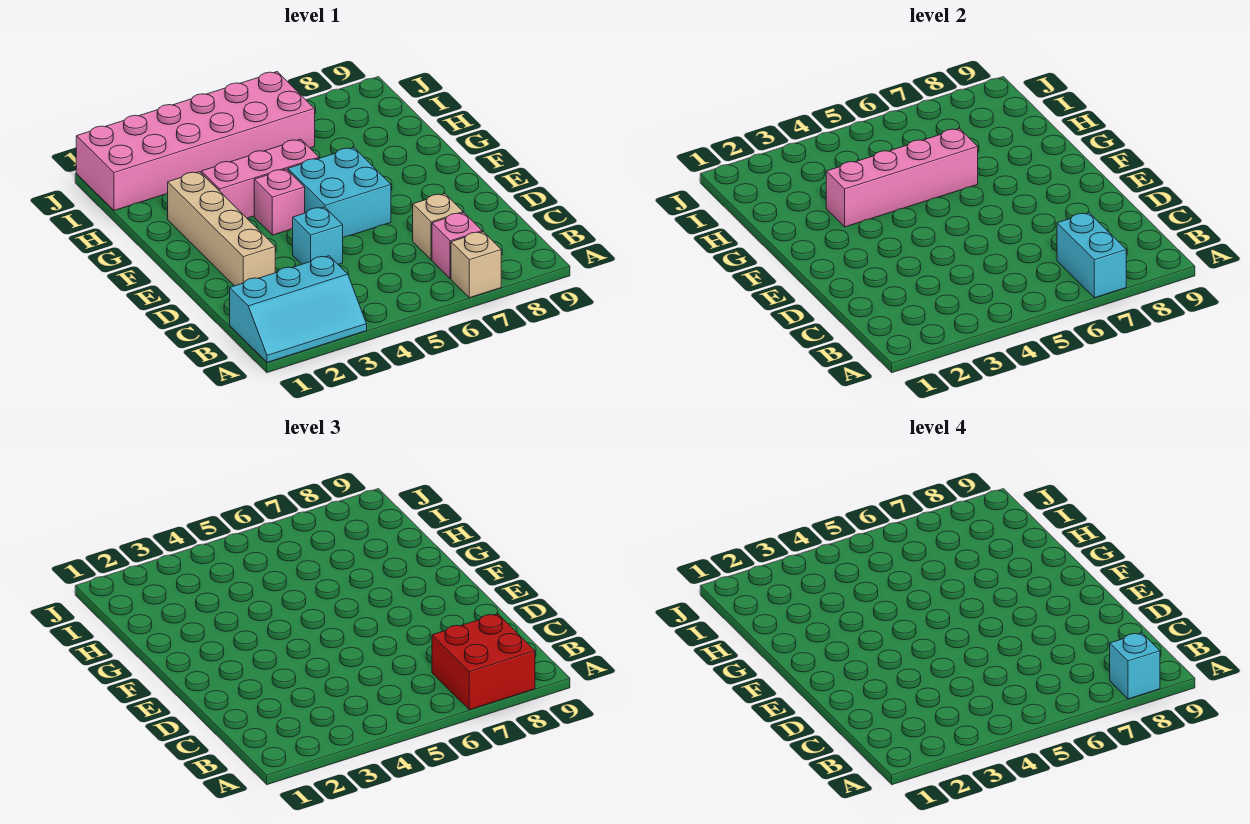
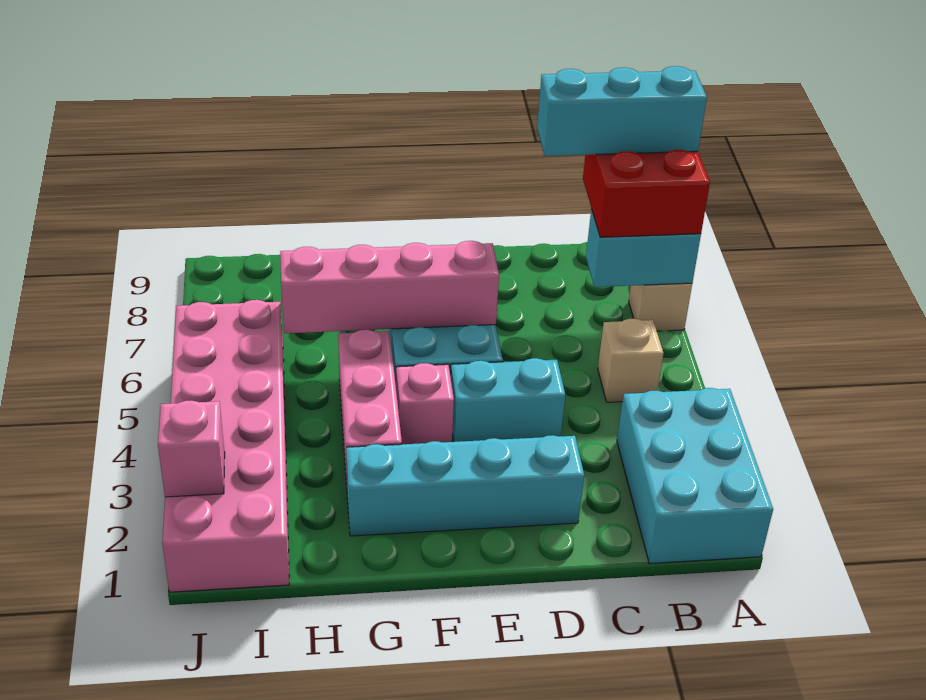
cyan 2x3 slope [230,256,367,362] -> cyan 2x3 brick [617,388,773,564]
cyan 1x1 brick [1110,633,1160,699] -> cyan 1x3 brick [537,66,707,156]
pink 1x1 brick [432,213,482,279] -> pink 1x1 brick moved to [158,401,225,497]
tan 1x1 brick [413,194,463,260] -> tan 1x1 brick moved to [598,318,664,402]
tan 1x4 brick [168,172,275,286] -> cyan 1x4 brick [346,435,584,536]
cyan 1x1 brick [293,207,343,264] -> cyan 1x2 brick [451,358,565,442]
pink 1x4 brick [826,128,978,227] -> pink 1x4 brick turned to [280,241,499,333]

